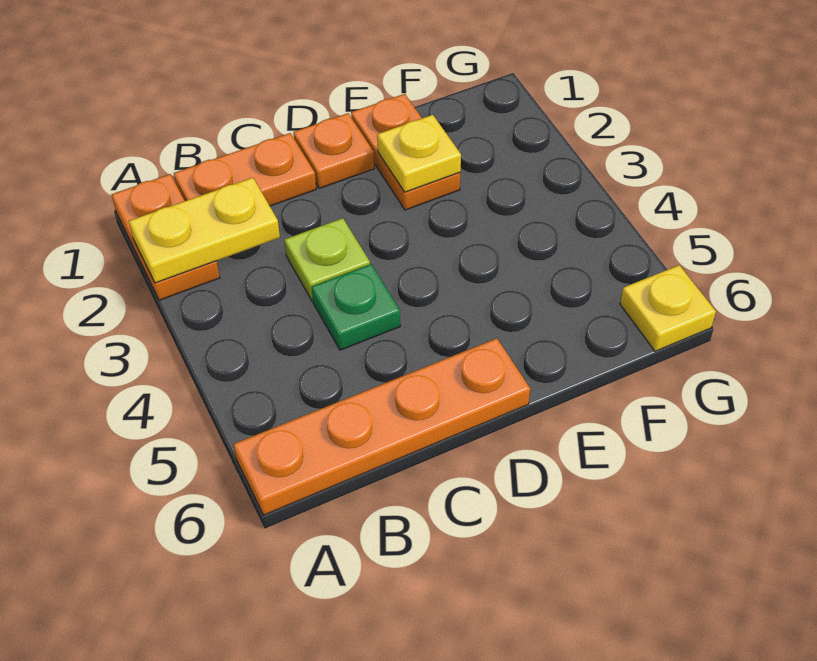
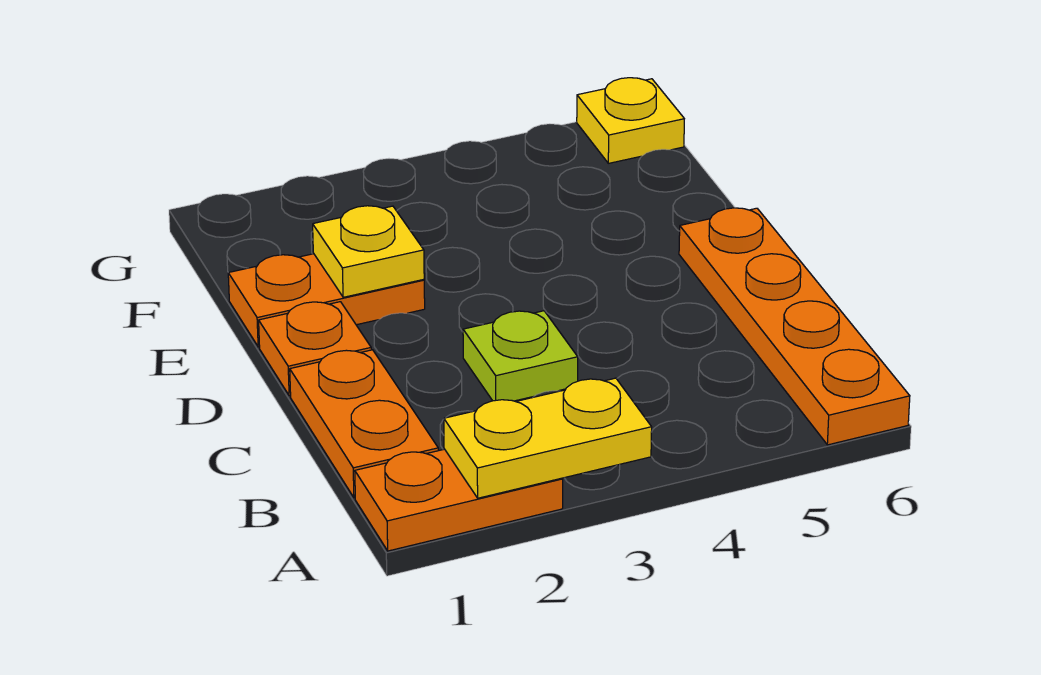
yellow 1x2 plate [129,178,280,283] -> yellow 1x2 plate turned to [444,378,652,498]
green 1x1 plate [312,264,400,350] -> none

